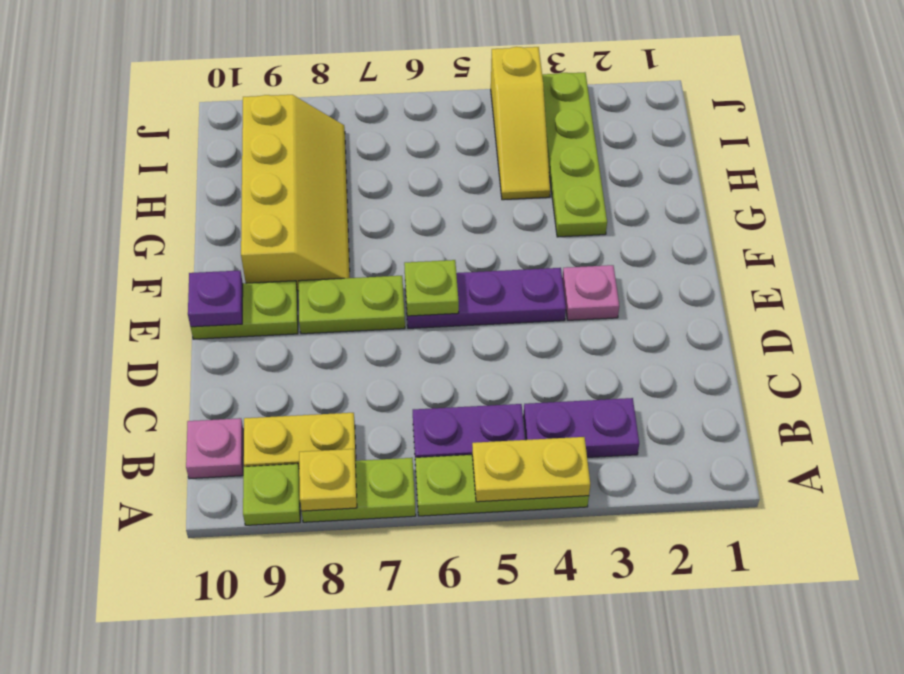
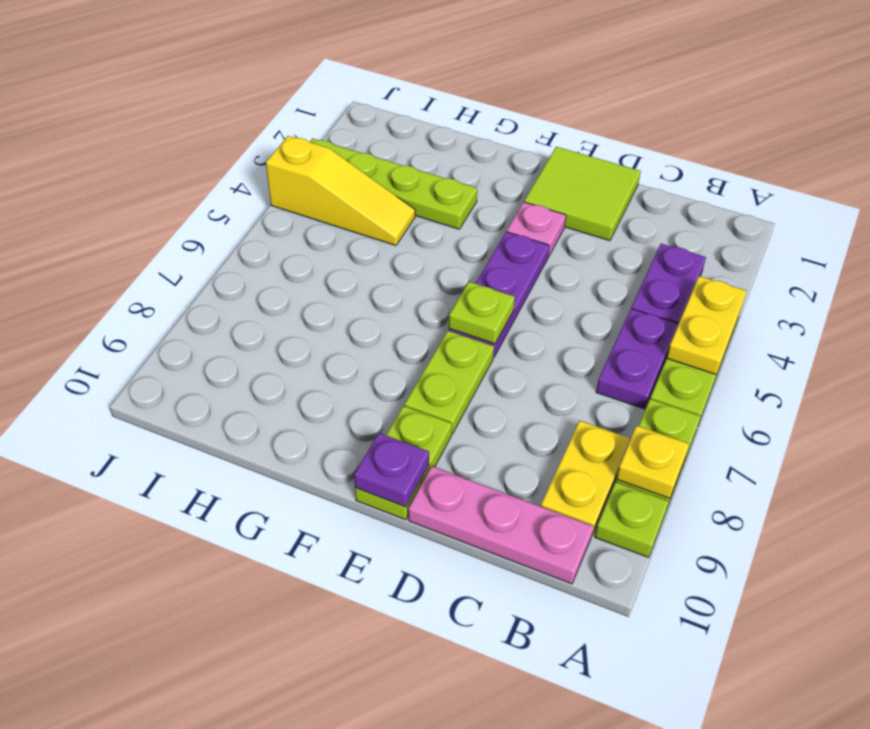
pink 1x1 plate [186,418,243,479] -> pink 1x3 plate [408,466,594,584]
none -> lime 2x2 tile [524,147,641,241]
yellow 2x4 slope [241,95,350,291] -> none

